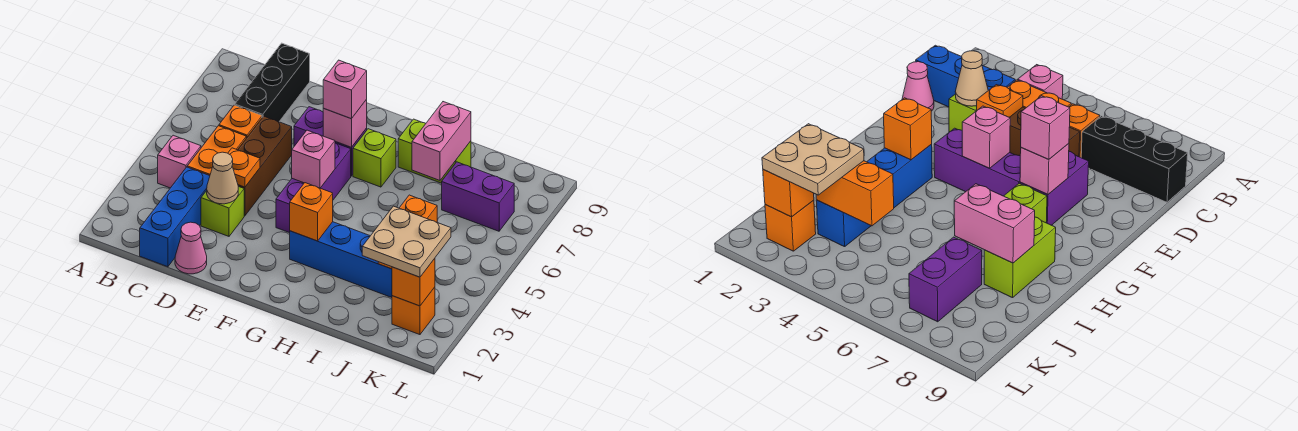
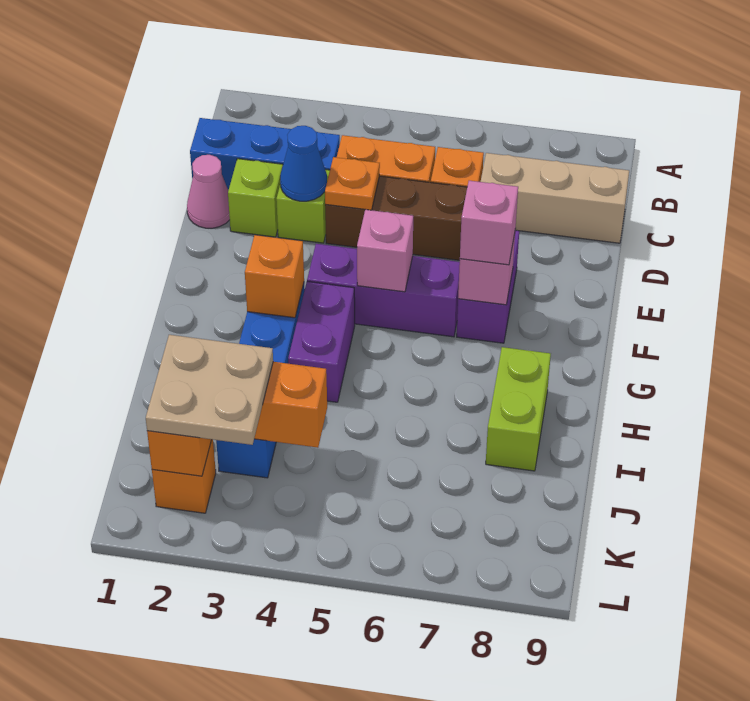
pink 1x1 brick [158,135,201,188] -> none
black 1x3 brick [235,43,310,122] -> tan 1x3 brick [481,153,629,243]
tan 1x1 cone [207,152,238,204] -> blue 1x1 cone [280,126,327,201]
lime 1x1 brick [353,129,396,187] -> lime 1x1 brick moved to [228,159,283,237]
pink 1x2 brick [412,102,471,180] -> none
purple 1x2 brick [442,162,514,231] -> purple 1x2 brick moved to [288,282,355,402]

